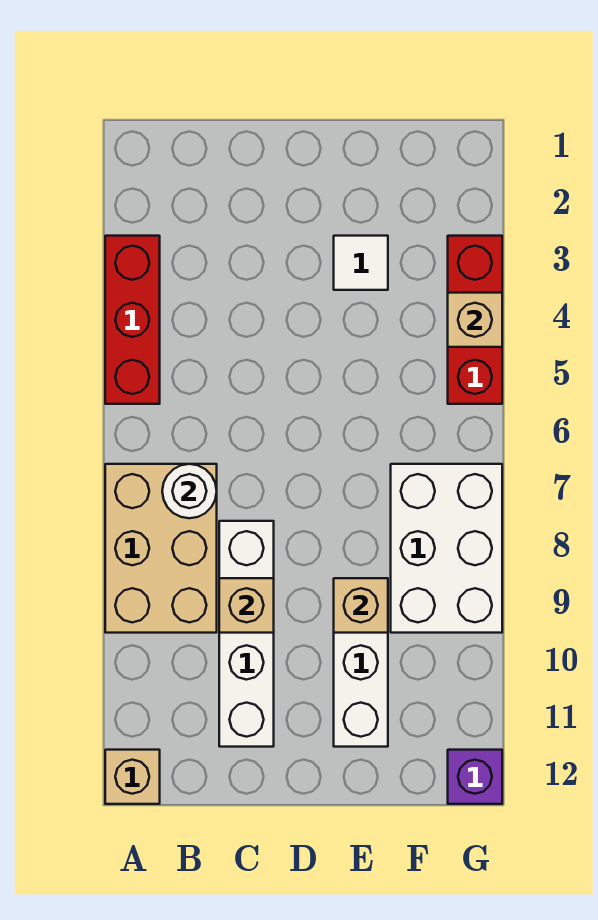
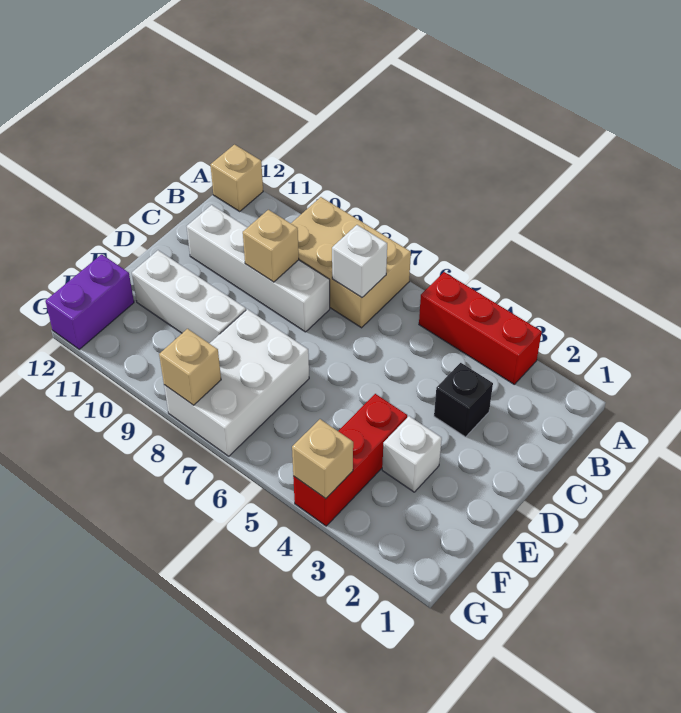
white 1x1 round brick [162,464,217,518] -> white 1x1 brick [332,225,387,298]
none -> black 1x1 brick [434,363,493,437]
white 1x1 tile [334,236,388,290] -> white 1x1 brick [382,416,442,492]
tan 1x1 brick [334,578,388,633] -> tan 1x1 brick moved to [159,329,221,405]
white 2x3 brick [391,464,502,633] -> white 2x3 brick turned to [164,309,309,456]
red 1x3 brick [448,236,502,404] -> red 1x3 brick turned to [293,394,407,526]
purple 1x1 brick [448,750,502,804] -> purple 1x2 brick [45,254,134,349]

